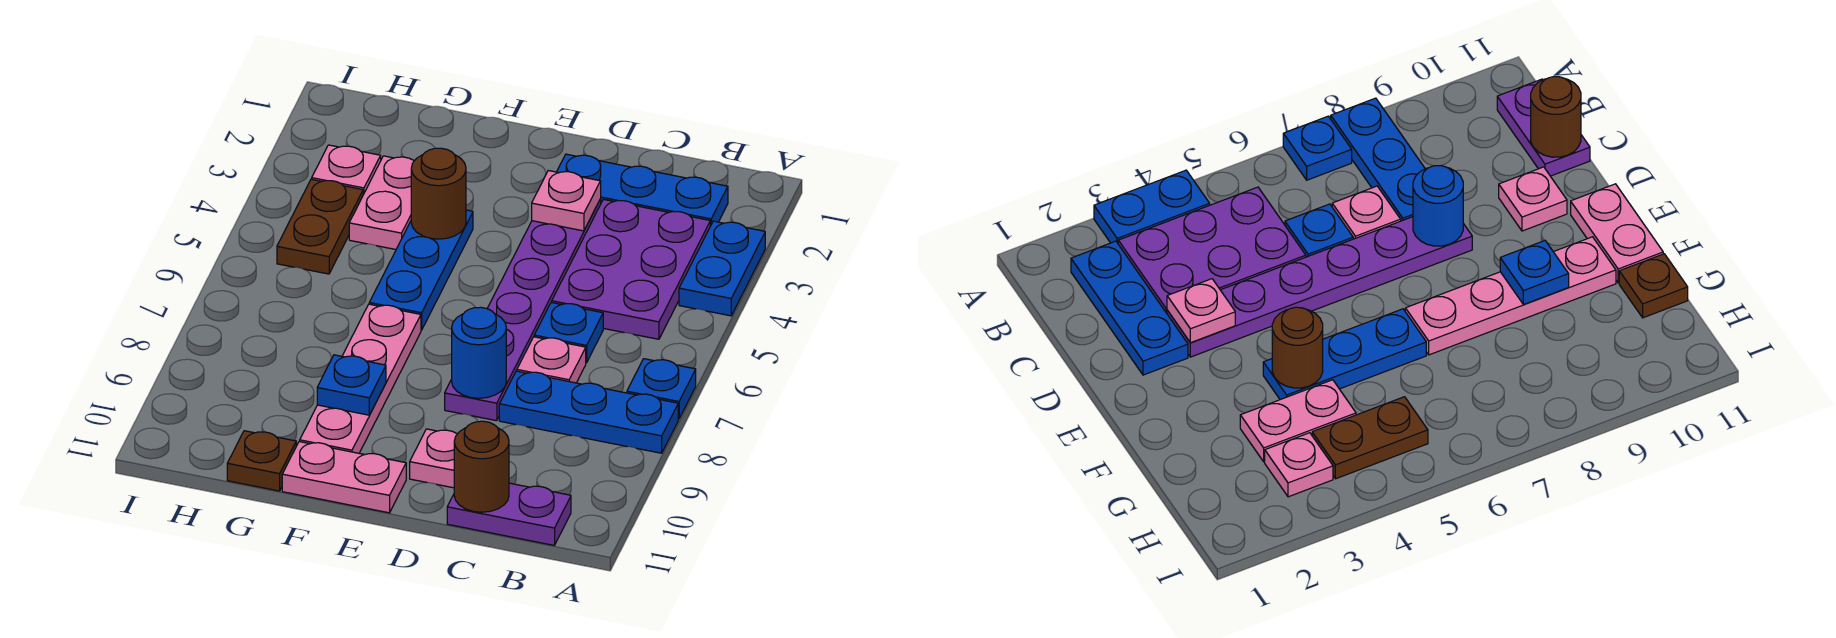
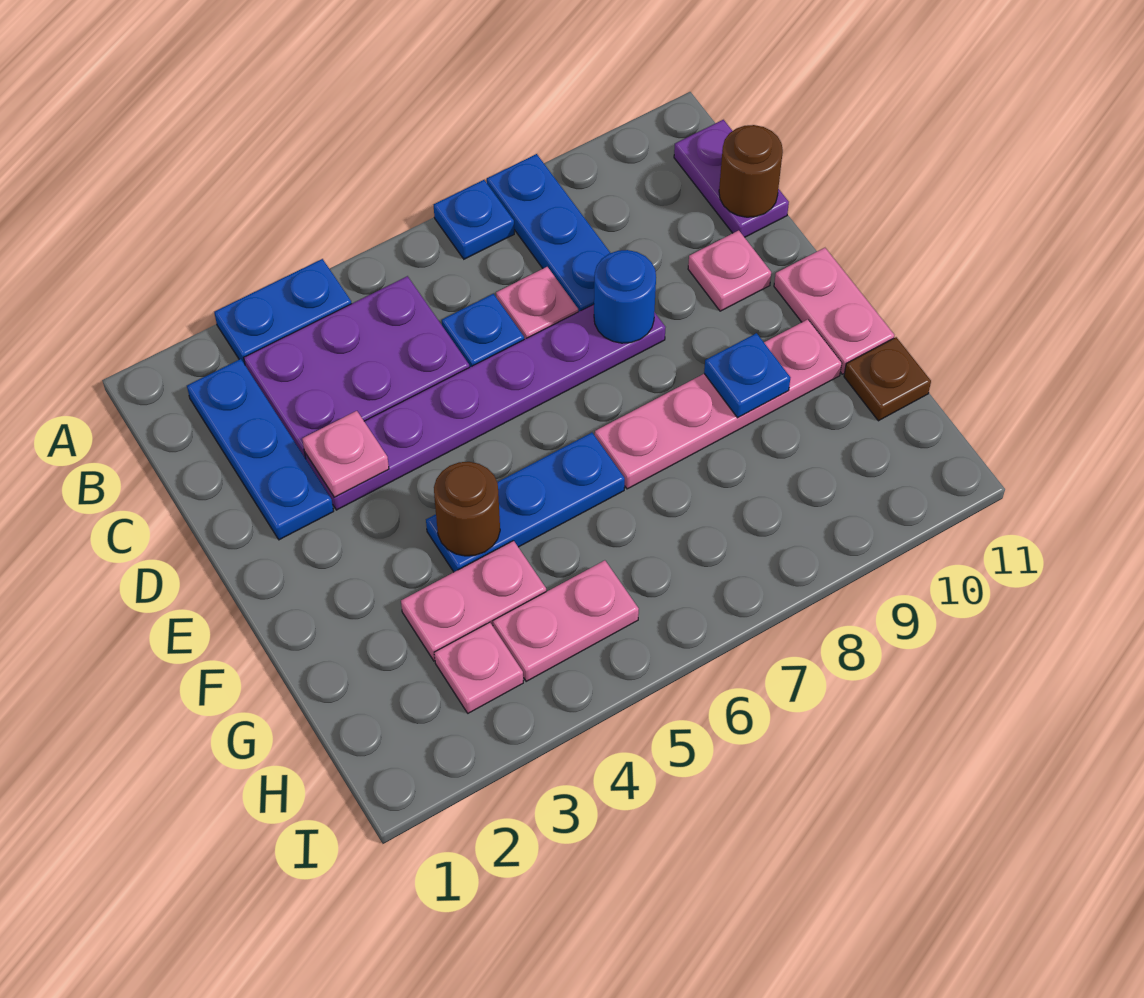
brown 1x2 plate [277,179,363,274] -> pink 1x2 plate [493,560,639,681]

